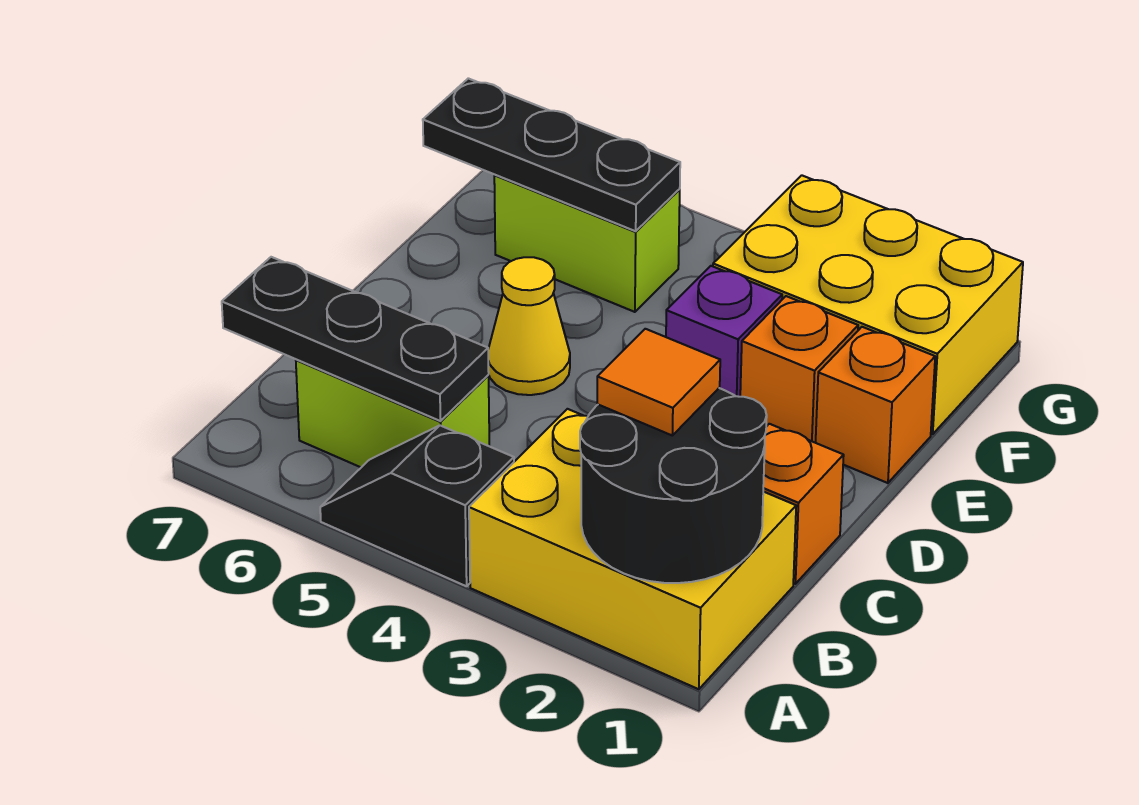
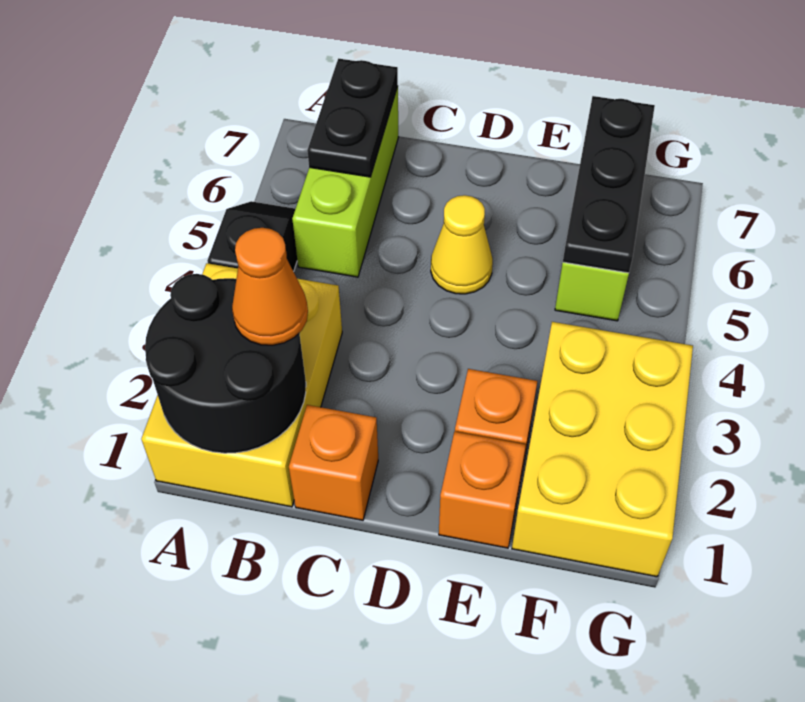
orange 1x1 tile [597,329,720,435] -> orange 1x1 cone [232,228,308,345]
lime 1x2 brick [296,360,489,467] -> lime 1x3 brick [292,87,398,277]
black 1x3 plate [222,257,489,421] -> black 1x2 plate [307,59,398,177]
purple 1x1 brick [666,266,782,397] -> none

